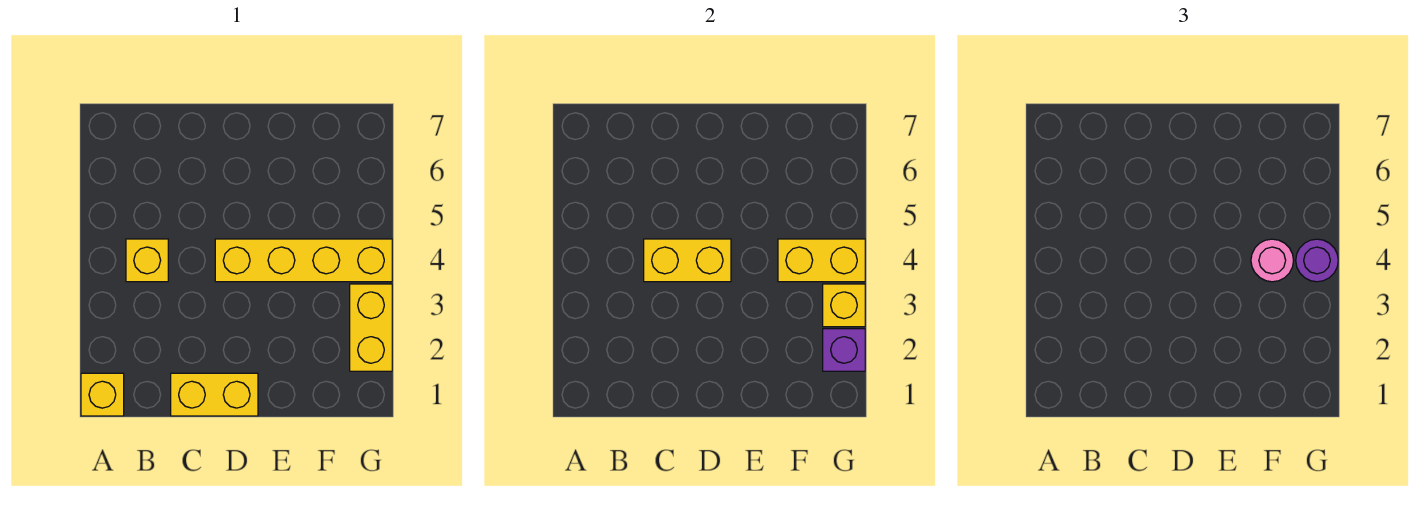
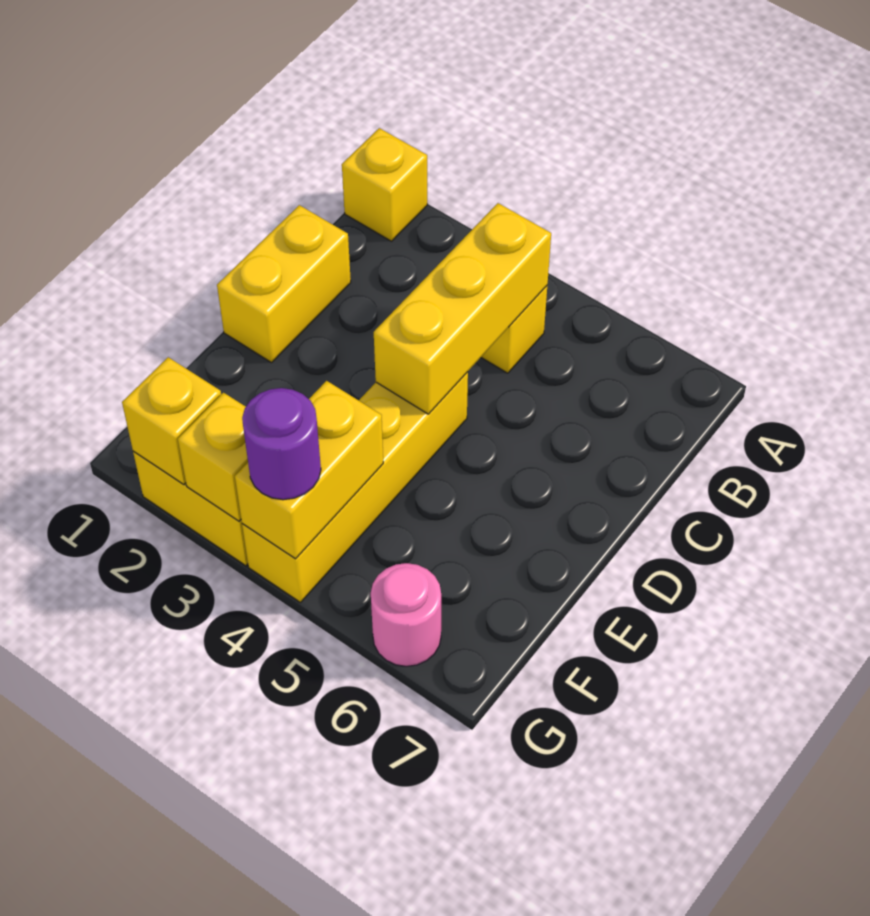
yellow 1x2 brick [644,239,731,282] -> yellow 1x3 brick [374,203,551,414]
pink 1x1 round brick [1251,239,1294,282] -> pink 1x1 round brick moved to [371,563,441,666]
purple 1x1 brick [823,329,865,371] -> yellow 1x1 brick [122,357,221,485]

